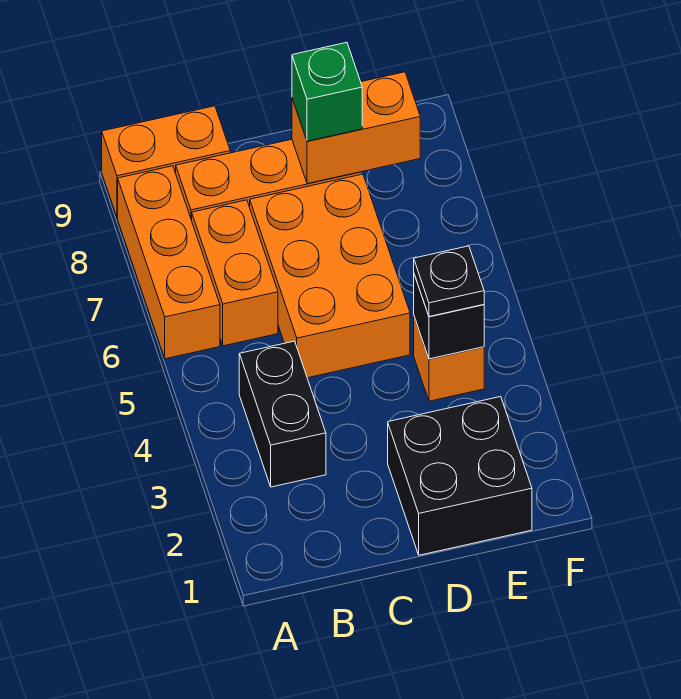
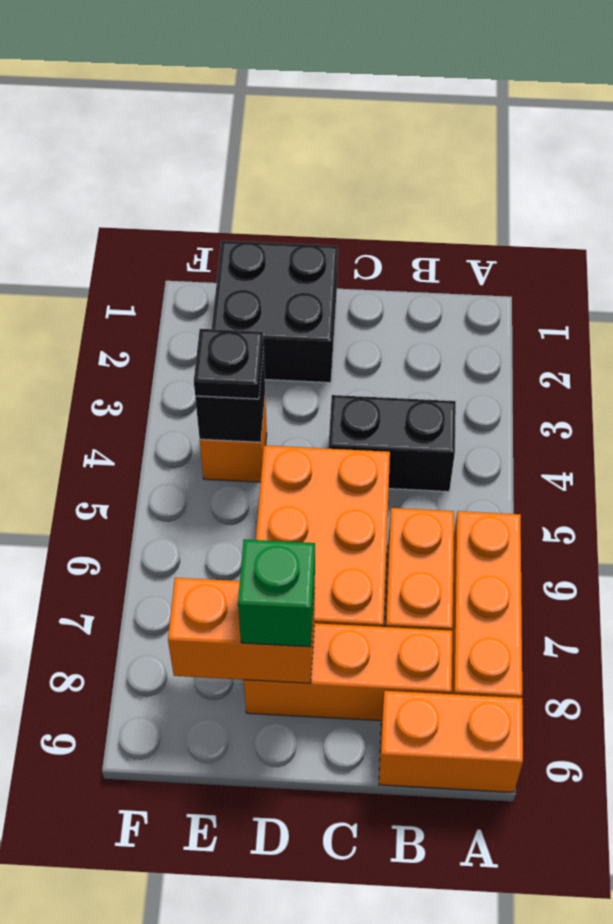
black 1x2 brick [239,341,326,487] -> black 1x2 brick turned to [328,395,456,492]

